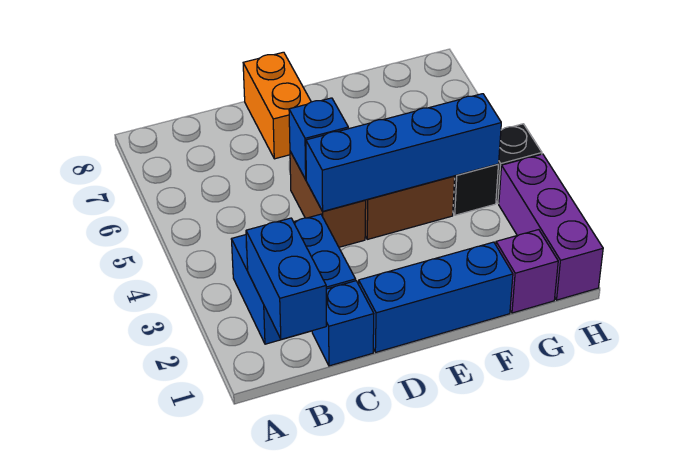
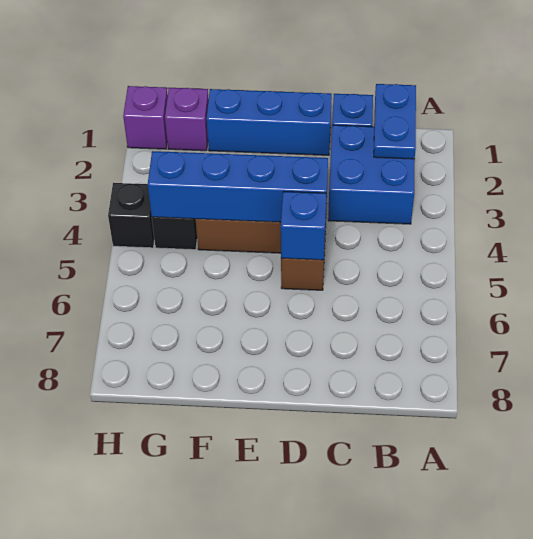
blue 1x2 brick [246,218,326,340] -> blue 1x2 plate [374,84,416,159]
orange 1x2 brick [243,52,311,159] -> none
purple 1x3 brick [499,154,603,300] -> purple 1x1 brick [123,86,168,149]

